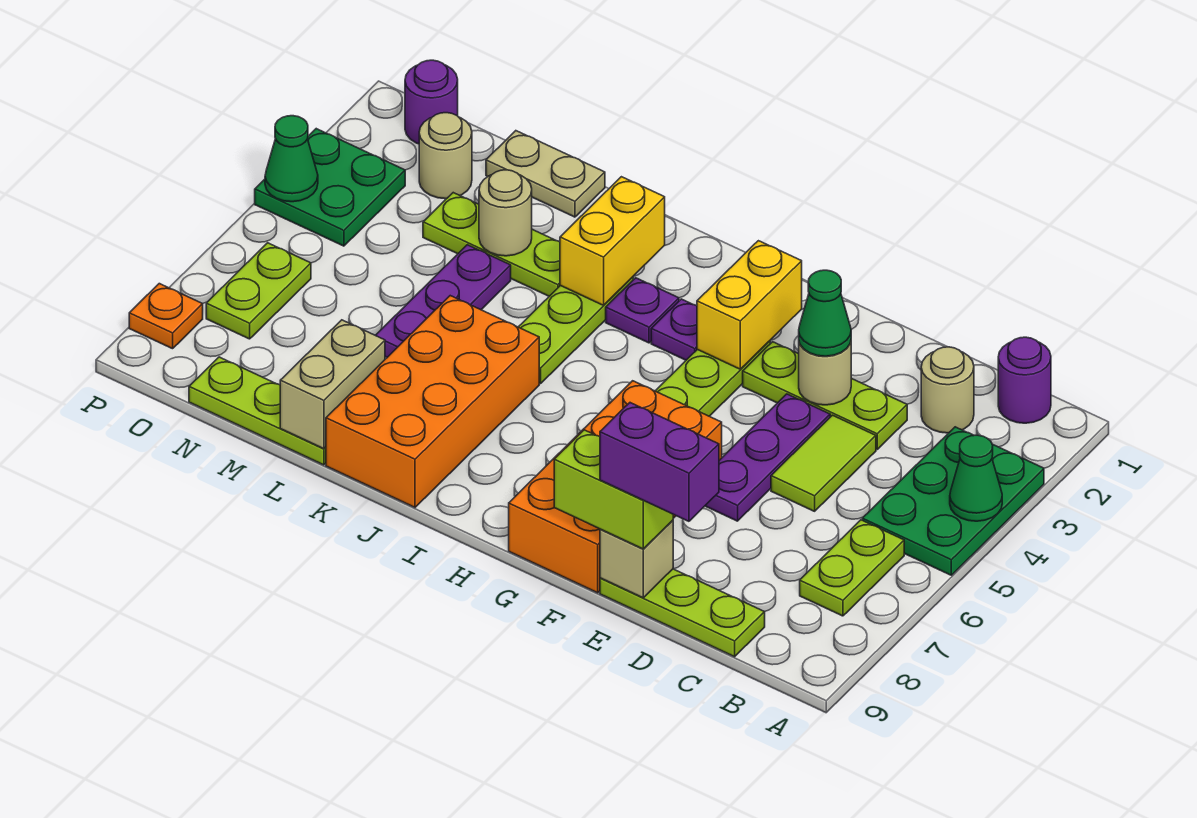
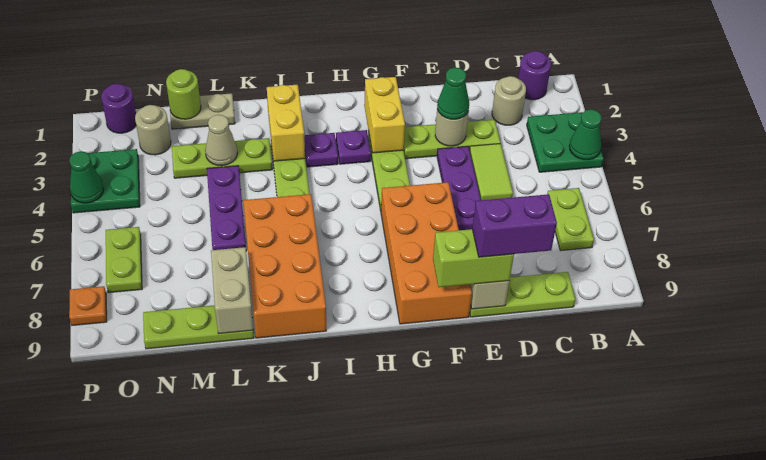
green 2x3 plate [862,427,1044,575] -> green 2x2 plate [527,112,604,172]
tan 1x1 round brick [479,170,532,256] -> tan 1x1 cone [205,115,237,166]
none -> lime 1x1 round brick [166,69,201,119]

